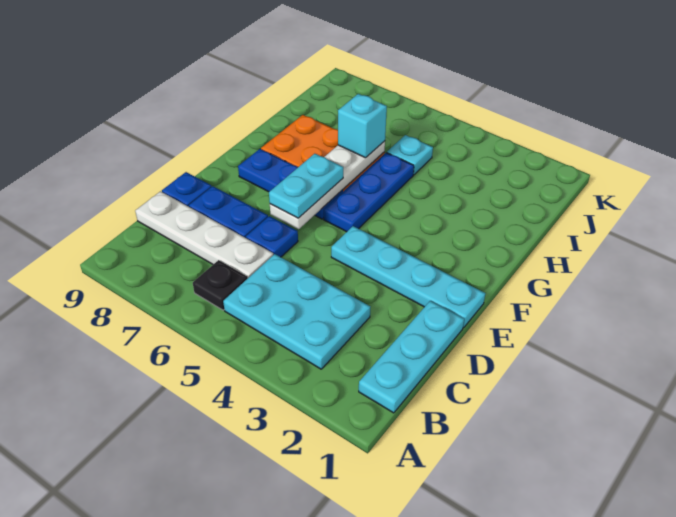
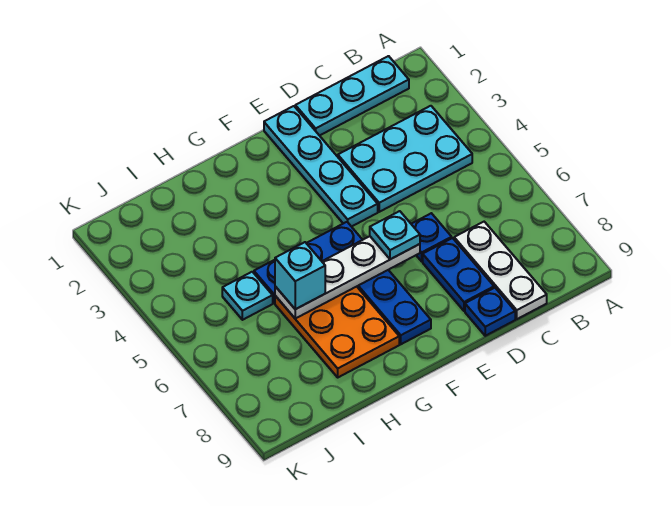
cyan 2x3 plate [223,254,370,369] -> cyan 2x3 plate turned to [338,106,472,212]
black 1x1 plate [193,260,248,310] -> none
white 1x4 plate [135,191,273,278] -> white 1x3 plate [454,222,547,319]
cyan 1x2 plate [269,154,343,218] -> cyan 1x1 plate [370,211,420,259]

